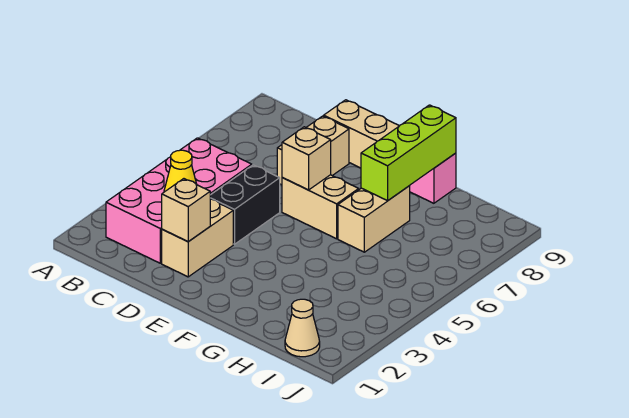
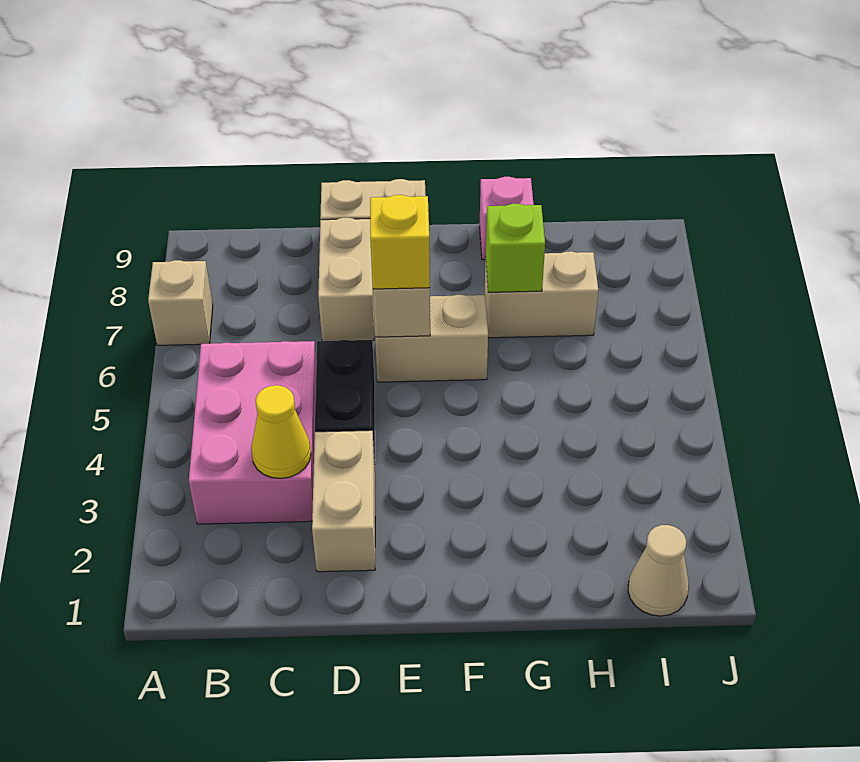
pink 2x4 brick [106,138,252,263] -> pink 2x3 brick [189,341,316,524]
tan 1x1 brick [162,179,210,242] -> tan 1x1 brick moved to [148,260,213,345]
none -> yellow 1x1 brick [370,195,430,289]
tan 1x2 brick [338,186,410,252] -> tan 1x2 brick turned to [485,251,598,338]
lime 1x3 brick [361,105,456,201] -> lime 1x1 brick [486,204,545,292]

